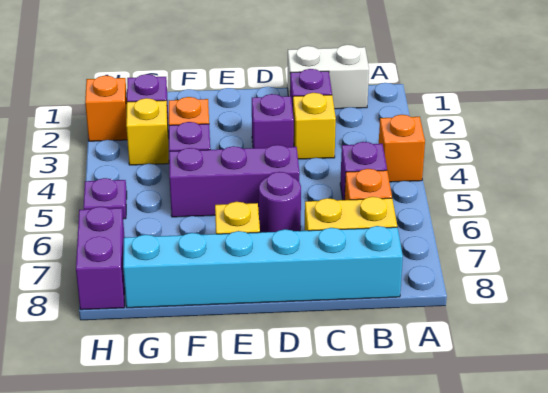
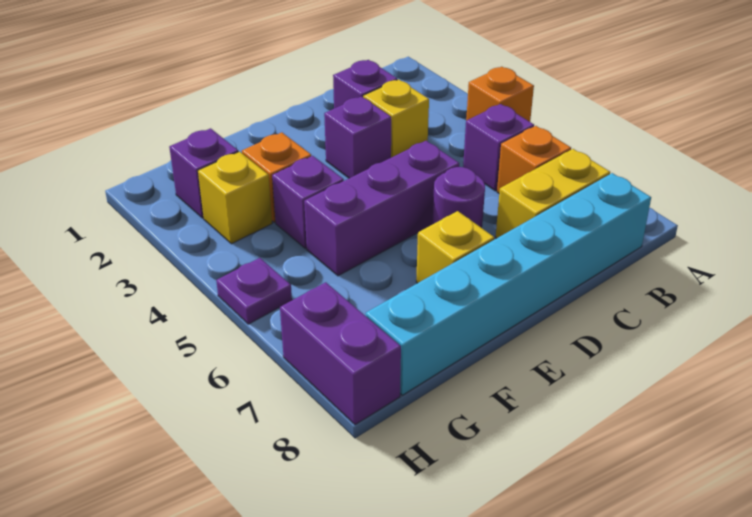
white 1x2 brick [287,45,369,109] -> none
orange 1x1 brick [85,76,127,141] -> none

